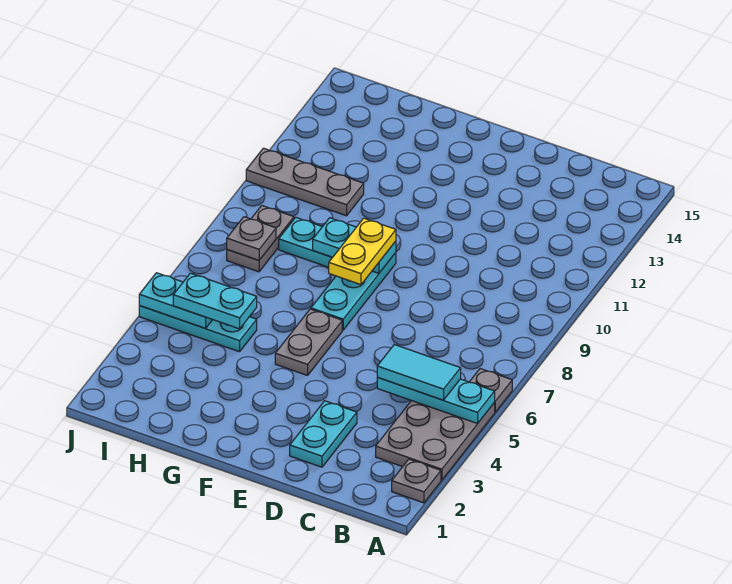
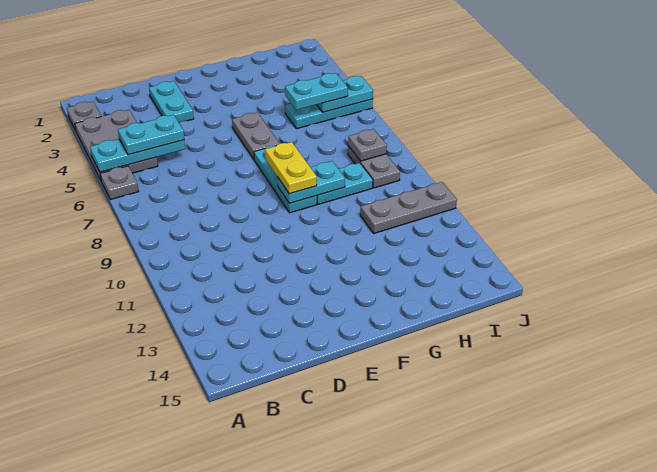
cyan 1x2 tile [377,345,461,400] -> cyan 1x2 plate [118,115,184,155]

